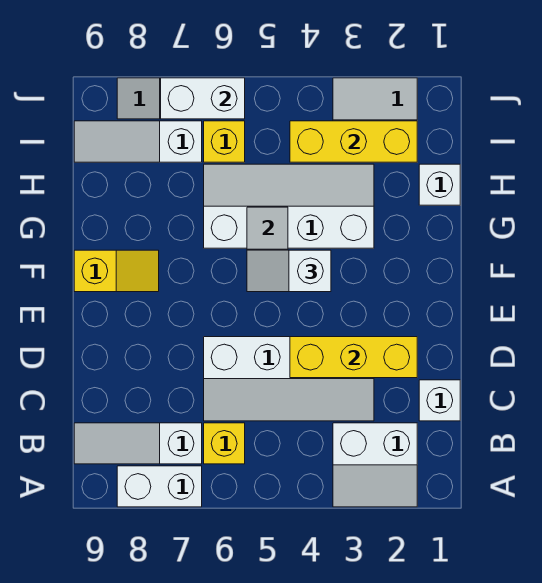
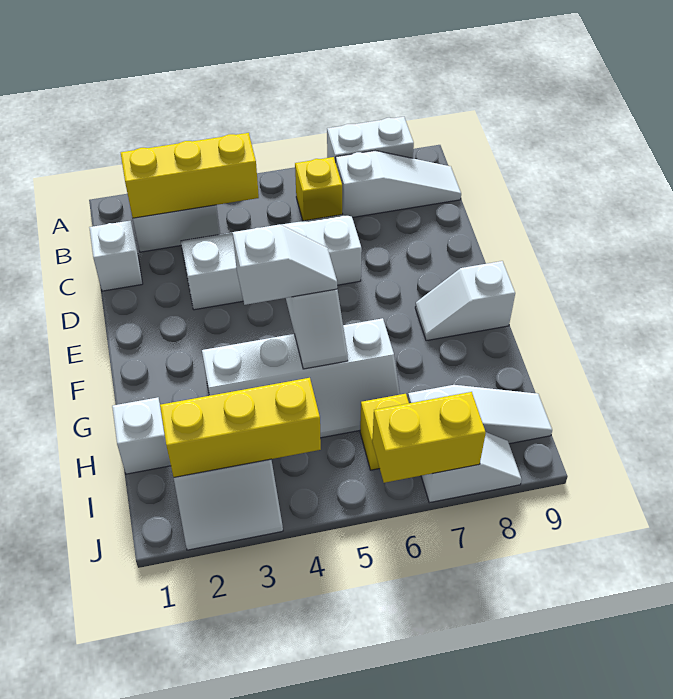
yellow 1x3 brick [290,337,417,378] -> yellow 1x3 brick moved to [121,133,259,218]
yellow 1x2 slope [74,250,159,292] -> white 1x2 slope [415,261,515,341]
white 1x2 brick [161,78,245,119] -> yellow 1x2 brick [372,392,486,483]

